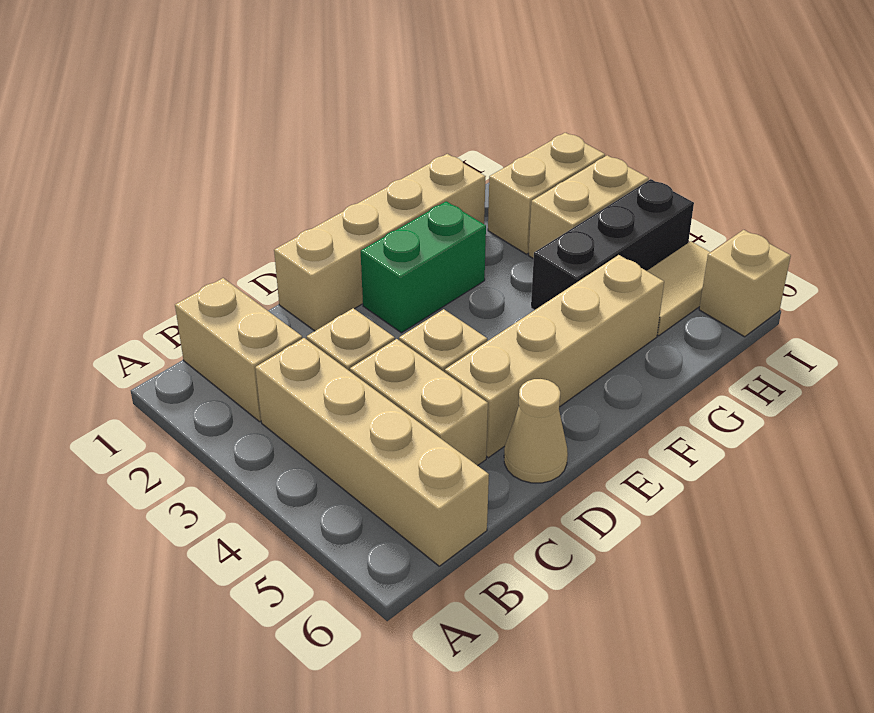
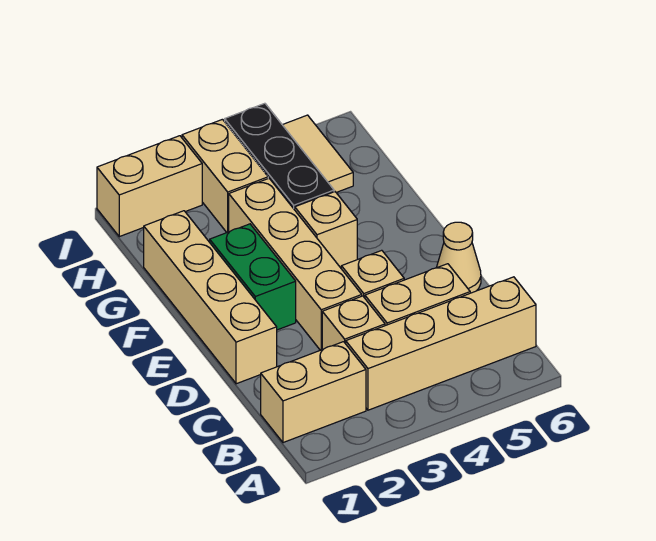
tan 1x4 brick [445,255,664,458] -> tan 1x4 brick moved to [229,178,362,350]
tan 1x2 brick [488,133,605,254] -> tan 1x2 brick turned to [97,136,202,237]
tan 1x1 brick [699,230,791,337] -> tan 1x1 brick moved to [295,192,357,268]

